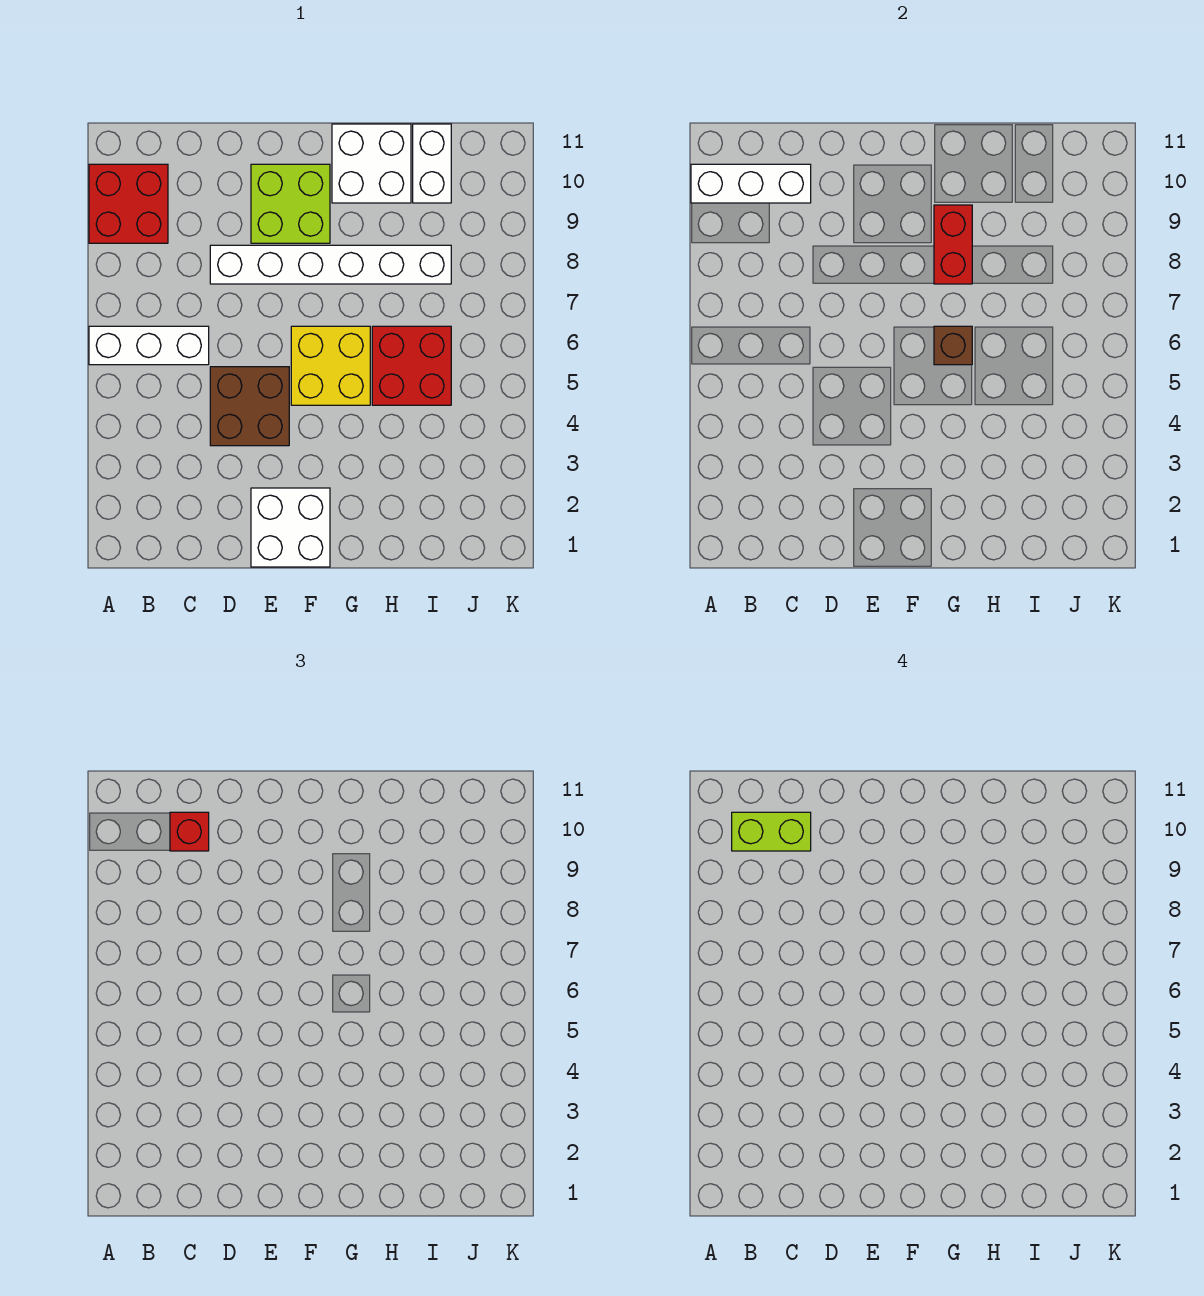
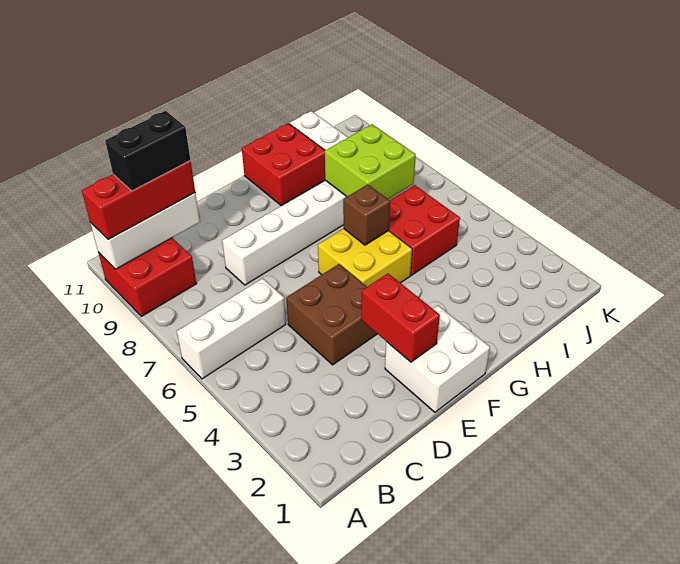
lime 1x2 brick [732,812,811,851] -> black 1x2 brick [105,111,190,191]
red 1x1 brick [170,812,209,851] -> red 1x3 brick [82,161,195,240]
lime 2x2 brick [251,164,330,243] -> lime 2x2 brick moved to [325,124,416,199]
red 1x2 brick [934,205,972,284] -> red 1x2 brick moved to [361,274,440,362]
white 2x2 brick [332,124,411,203] -> red 2x2 brick [242,123,325,206]

